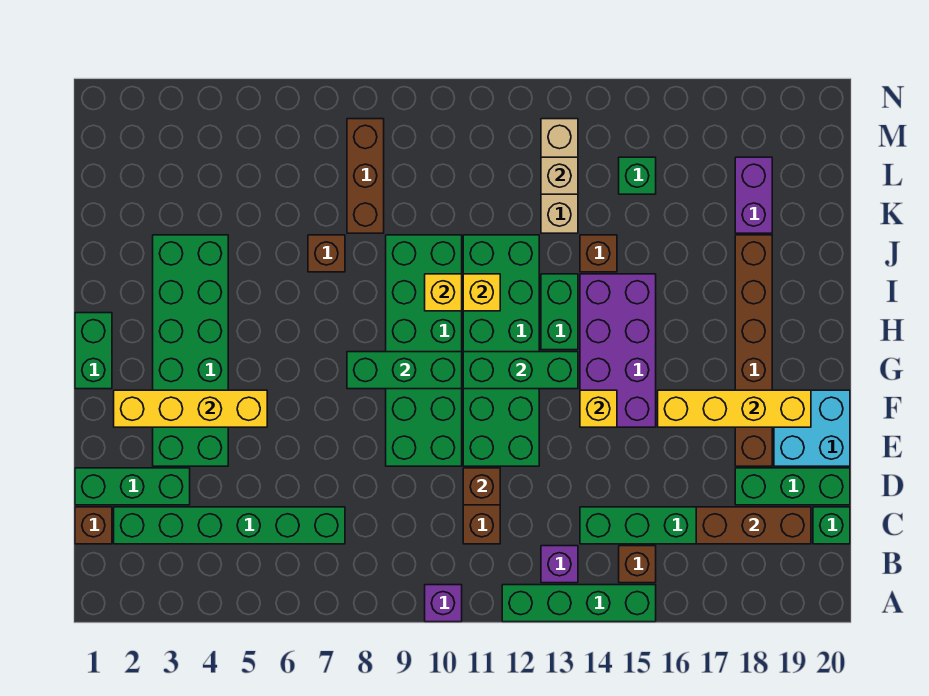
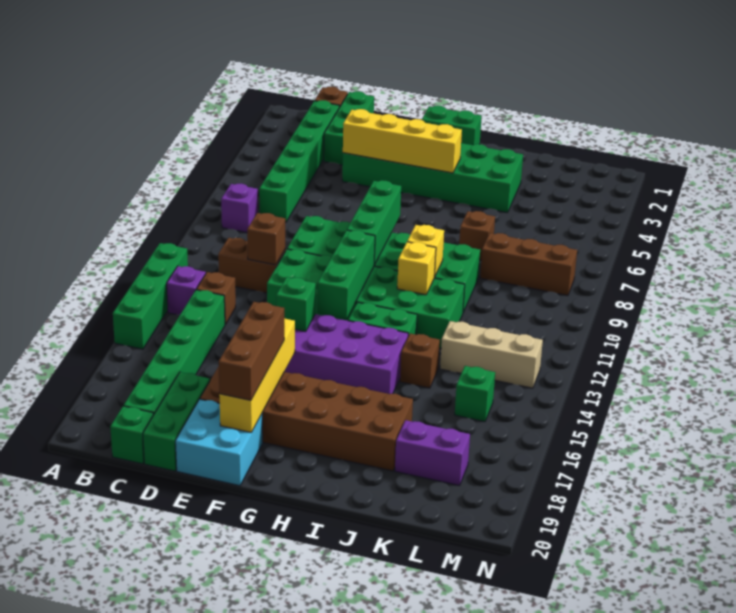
purple 1x1 brick [425,585,462,622] -> purple 1x1 brick moved to [221,184,258,233]
brown 1x1 brick [619,546,656,583] -> brown 1x1 brick moved to [196,272,236,325]
brown 1x3 brick [696,507,811,544] -> brown 1x3 brick moved to [219,302,284,401]
brown 1x6 brick [735,235,772,466] -> brown 2x6 brick [200,367,413,471]
yellow 1x4 brick [114,390,267,427] -> yellow 1x4 brick turned to [343,109,462,173]
yellow 1x1 brick [580,390,617,427] -> green 1x1 brick [276,277,316,332]
tan 1x1 brick [541,157,578,194] -> none

